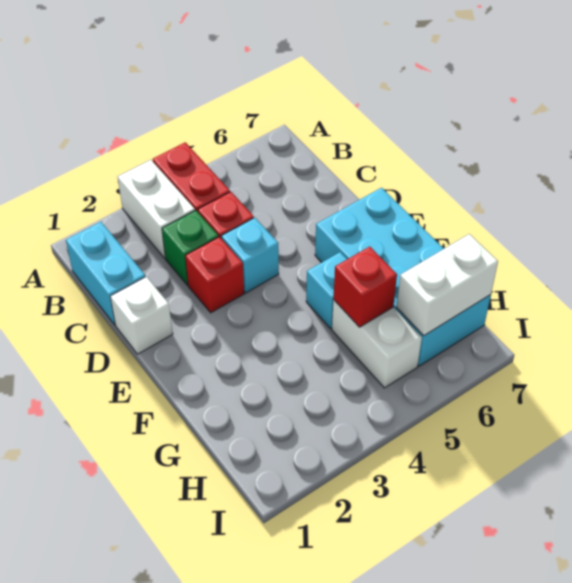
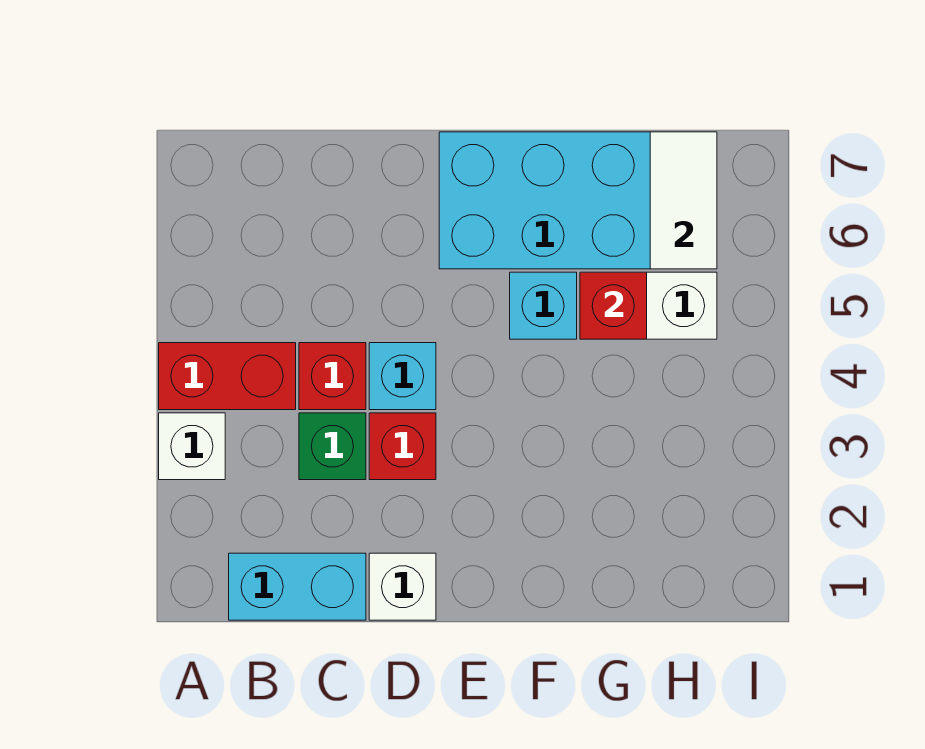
white 1x2 brick [118,160,195,258] -> white 1x1 brick [159,413,225,480]
white 1x2 brick [396,234,498,336] -> white 1x2 tile [650,132,717,269]

